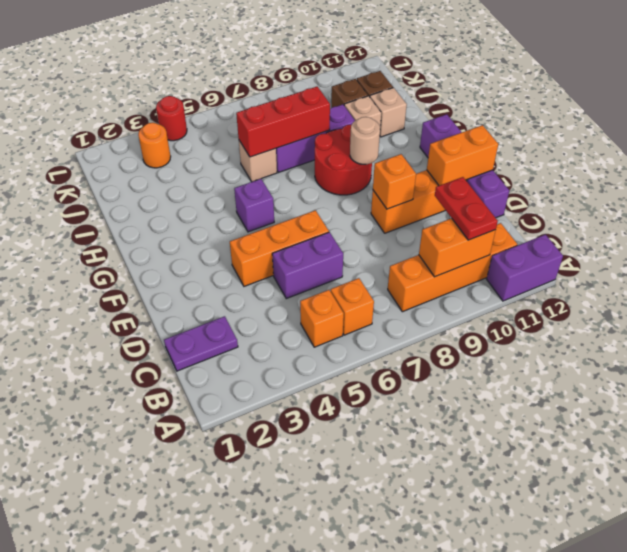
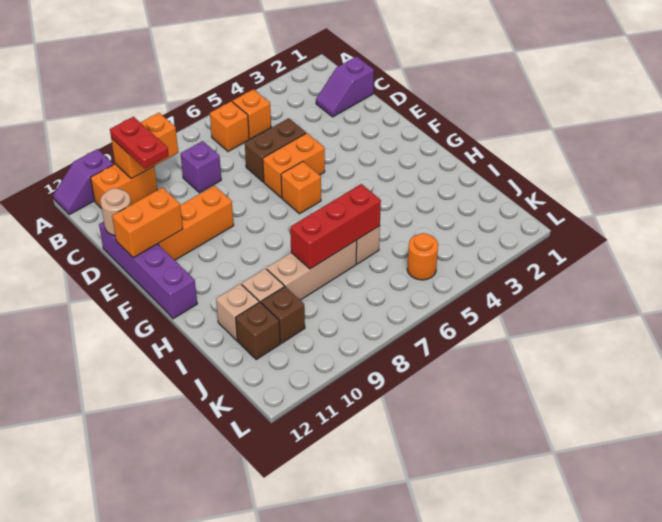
purple 1x2 brick [487,235,563,301] -> purple 1x2 slope [53,149,113,215]
orange 1x4 brick [388,223,517,312] -> orange 1x2 brick [91,164,157,209]
purple 1x2 plate [164,316,238,371] -> purple 1x2 slope [316,56,374,117]
purple 1x2 brick [272,232,343,299] -> brown 1x2 brick [245,118,306,182]
orange 1x3 brick [230,210,329,286] -> orange 1x2 brick [263,133,325,198]
orange 1x1 brick [373,154,416,209] -> orange 1x1 brick moved to [281,161,321,214]
purple 1x1 brick [234,179,274,232] -> purple 1x1 brick moved to [180,141,221,193]
red 2x2 round brick [315,125,372,195] -> none
tan 1x1 round brick [350,117,380,164] -> tan 1x1 round brick moved to [100,188,131,236]
purple 1x3 brick [276,105,355,173] -> tan 1x3 brick [267,240,357,300]
orange 1x1 round brick [138,123,171,168] -> orange 1x1 round brick moved to [407,233,438,280]
red 1x1 round brick [156,96,187,141] -> none

